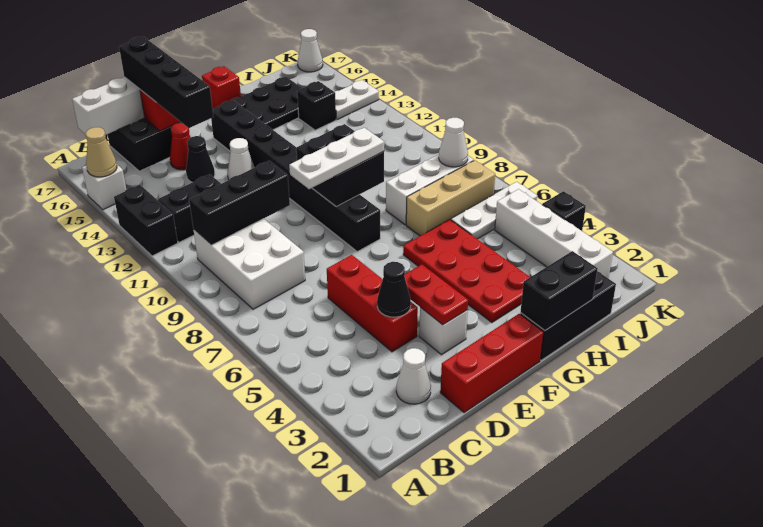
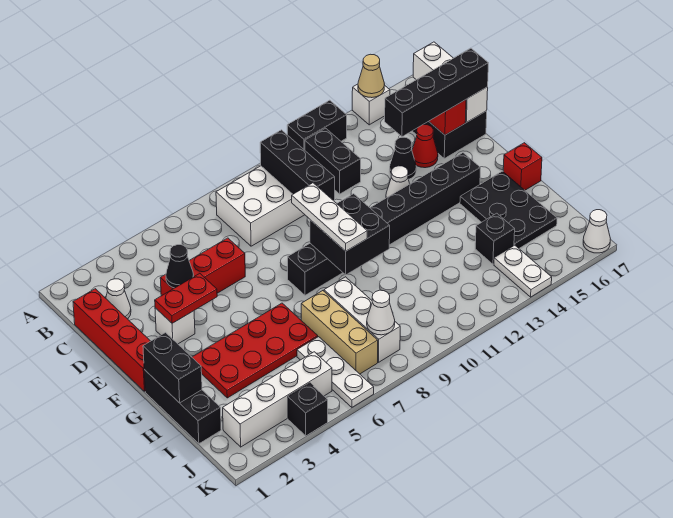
red 1x3 brick [440,314,544,413] -> red 1x4 brick [73,289,150,391]

